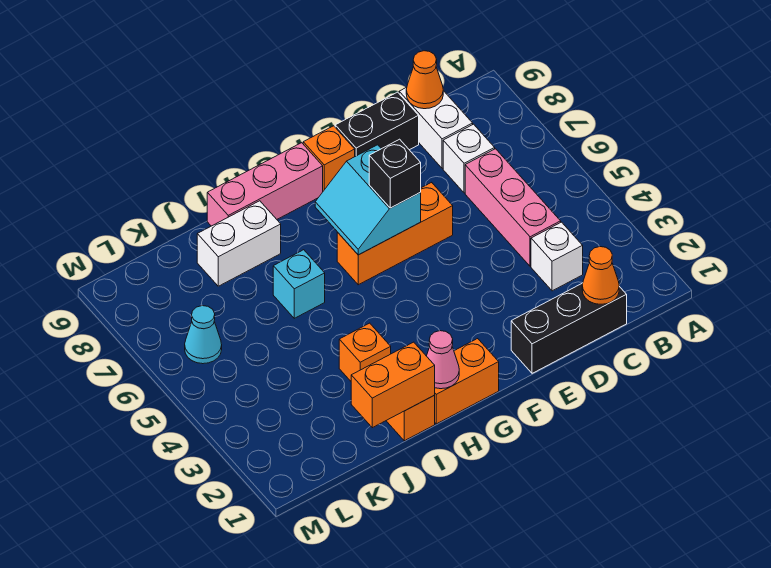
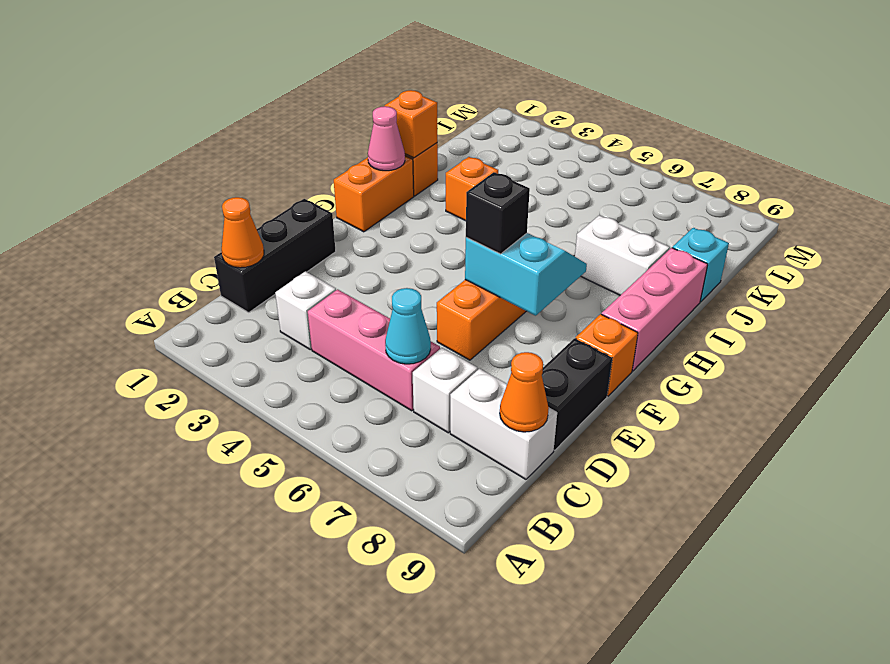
orange 1x2 brick [351,342,435,428] -> orange 1x1 brick [385,90,437,158]
cyan 1x1 brick [273,250,325,318] -> cyan 1x1 brick moved to [672,228,729,302]
white 1x2 brick [197,201,281,286] -> white 1x2 brick turned to [575,215,670,295]
cyan 1x1 cone [185,306,222,364] -> cyan 1x1 cone moved to [385,288,431,364]

